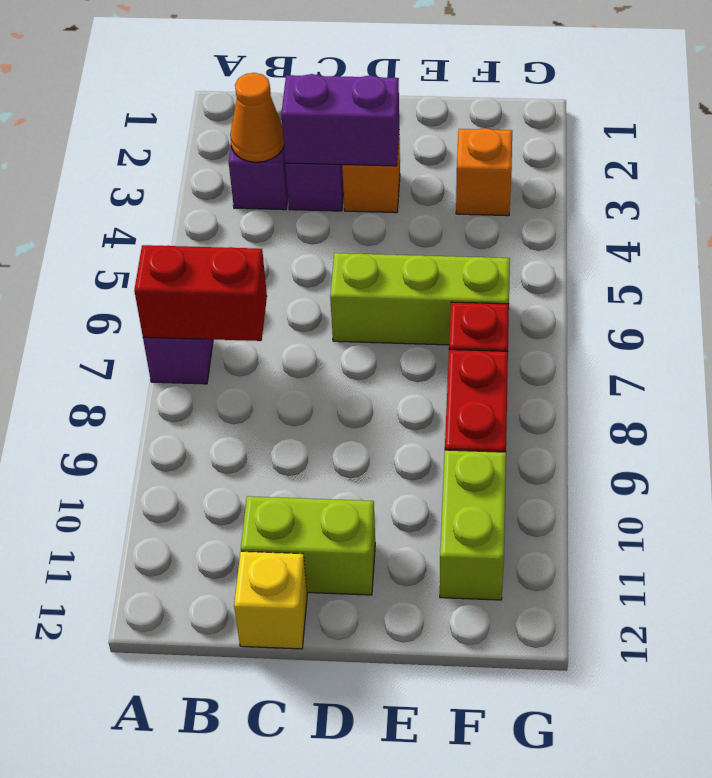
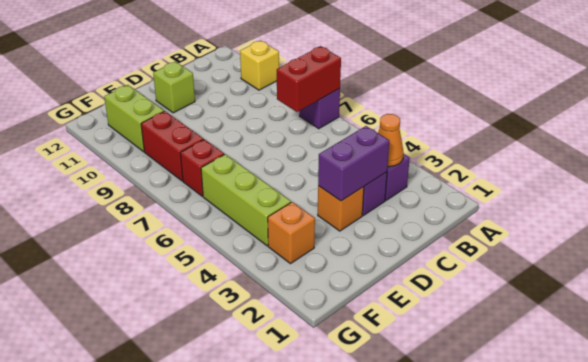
lime 1x2 brick [241,496,375,595] -> lime 1x1 brick [153,62,195,113]
yellow 1x1 brick [234,551,307,649] -> yellow 1x1 brick moved to [240,40,279,90]
lime 1x3 brick [330,253,510,345] -> lime 1x3 brick turned to [201,154,291,246]

